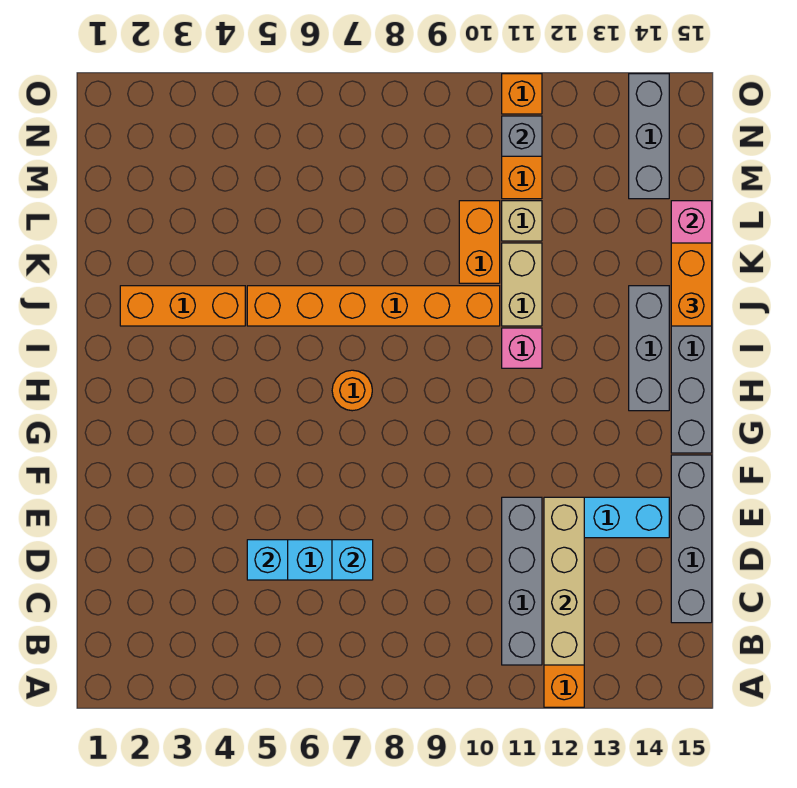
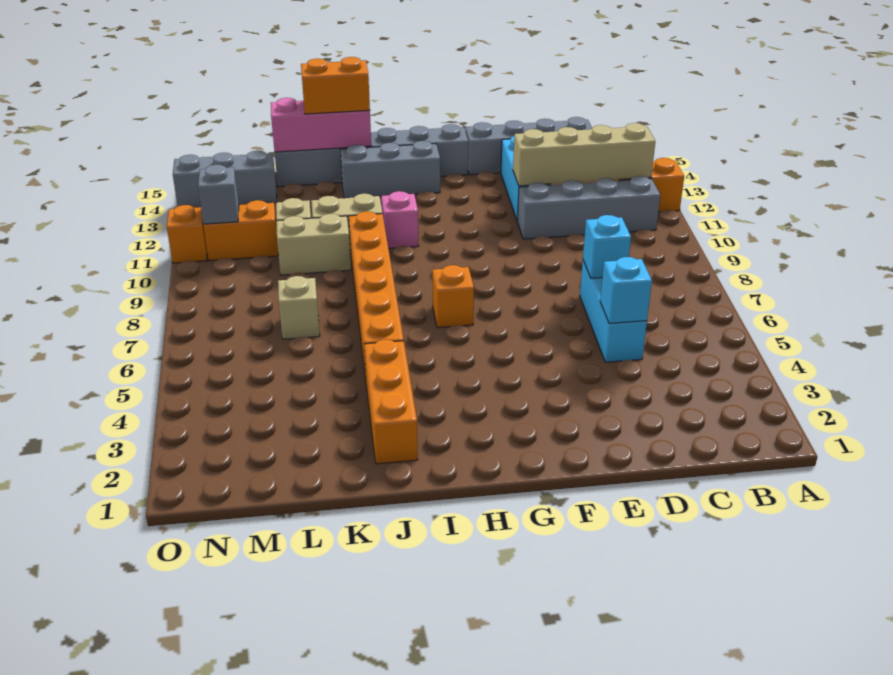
orange 1x1 round brick [332,370,372,411] -> orange 1x1 brick [432,265,474,328]
orange 1x2 brick [459,201,500,283] -> tan 1x2 brick [276,214,351,275]
none -> tan 1x1 brick [278,276,320,339]

